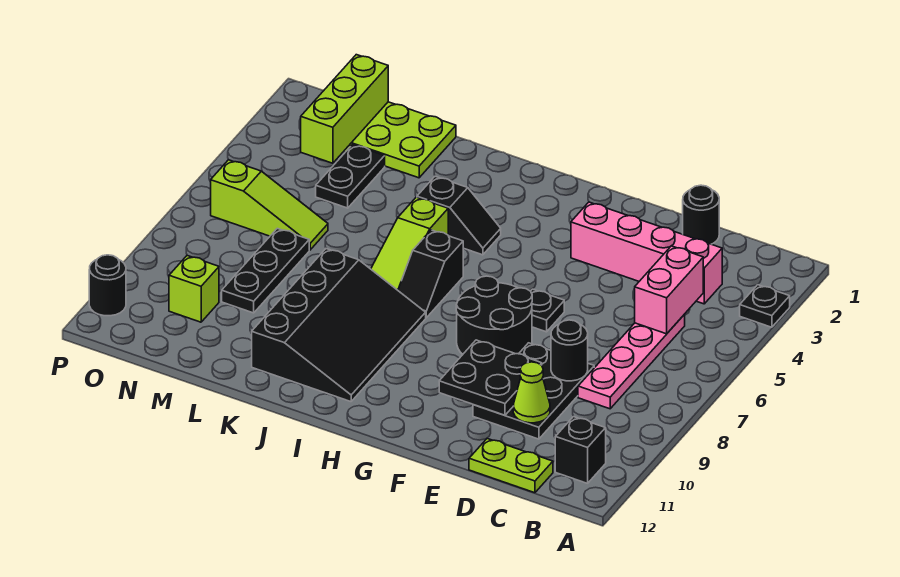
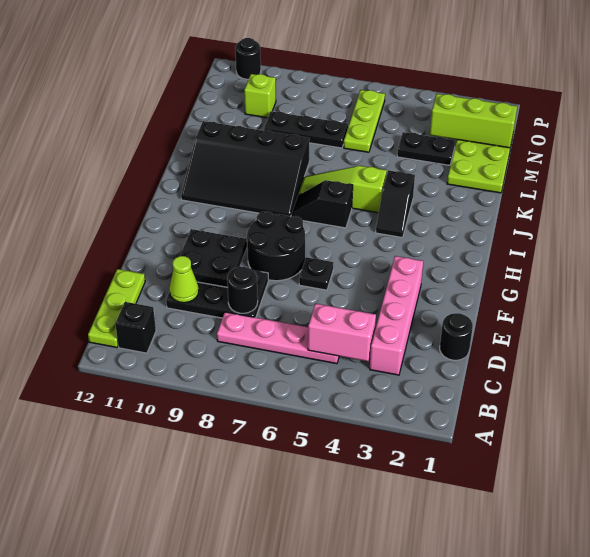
black 1x1 plate [740,285,790,327] -> none
lime 1x2 plate [469,439,553,493] -> lime 1x3 plate [88,269,145,347]
lime 1x3 slope [211,160,328,250] -> lime 1x3 plate [344,90,385,152]

